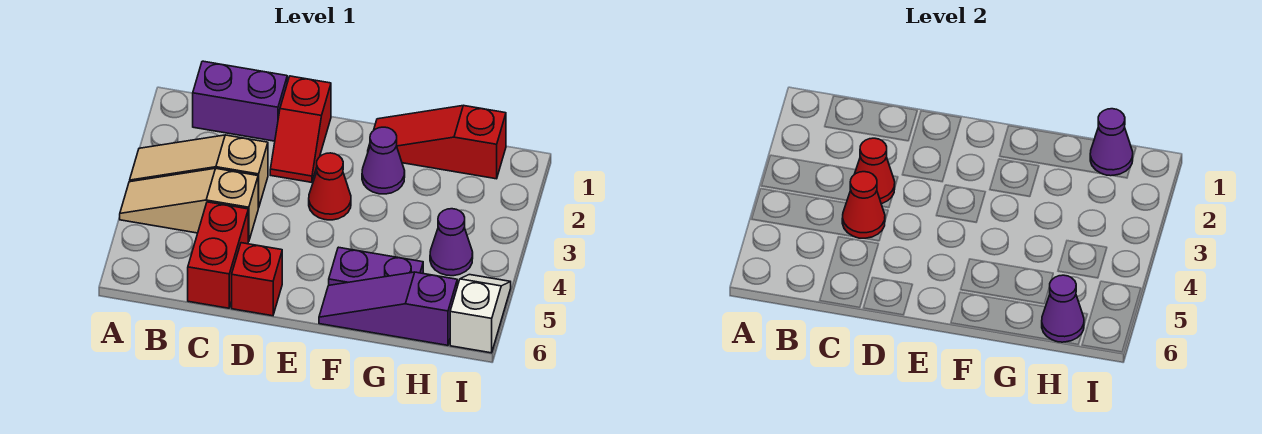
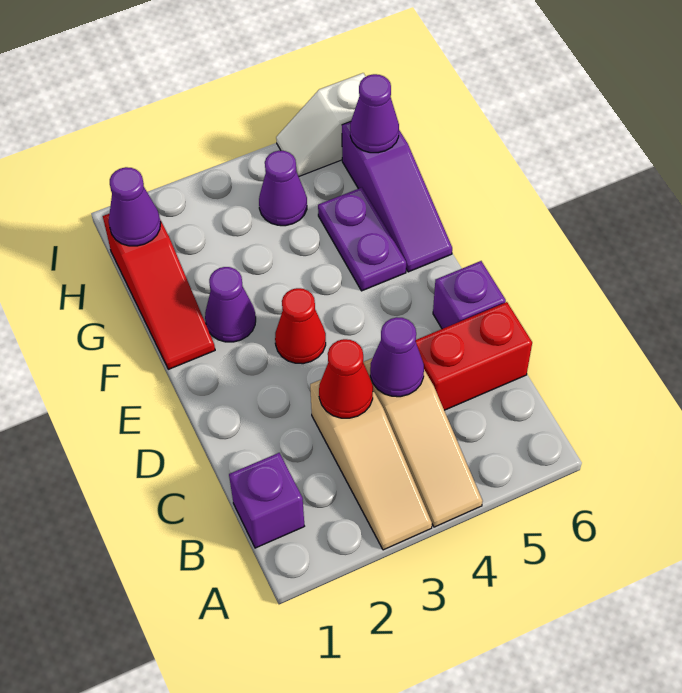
purple 1x2 brick [193,61,287,141] -> purple 1x1 brick [229,453,304,548]
red 1x1 cone [842,172,885,239] -> purple 1x1 cone [370,317,424,397]
red 1x2 slope [270,76,331,182] -> none
red 1x1 brick [232,243,282,316] -> purple 1x1 brick [433,261,506,329]

